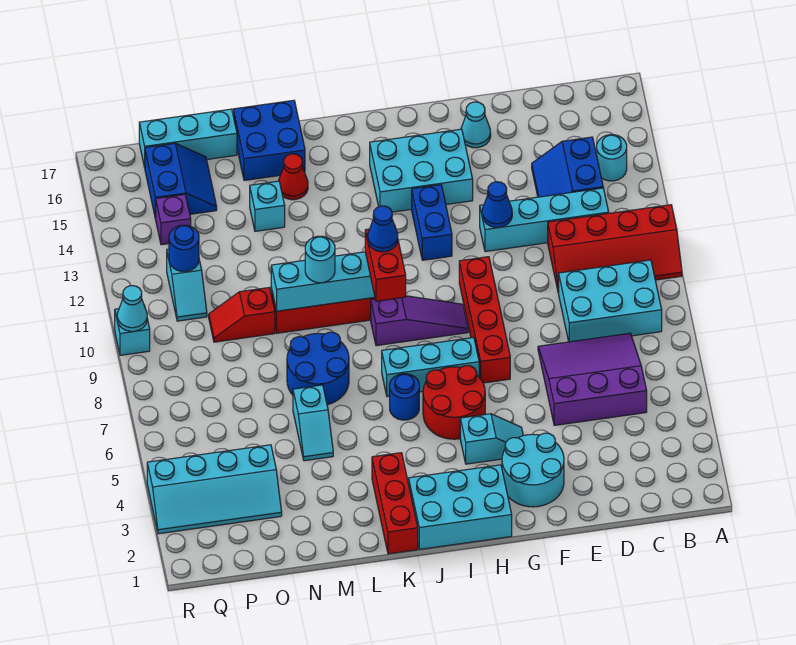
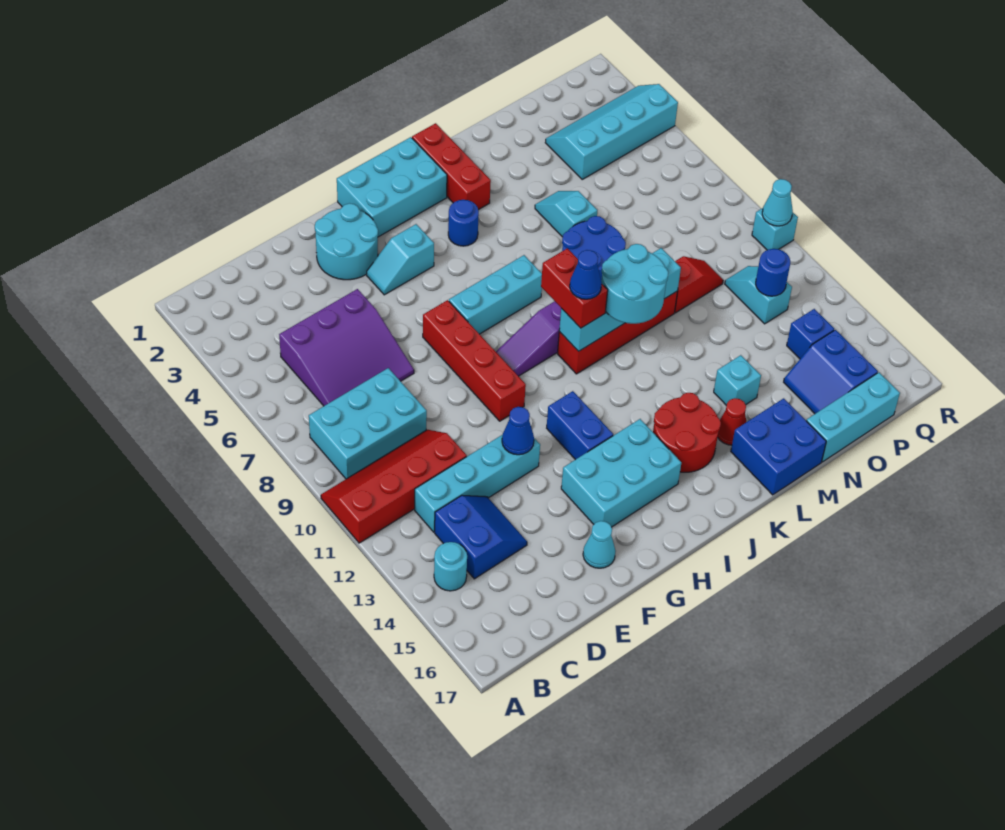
red 2x2 round brick [423,366,485,439] -> red 2x2 round brick moved to [653,393,721,472]
blue 1x1 round brick [390,374,419,420] -> blue 1x1 round brick moved to [448,200,479,246]
cyan 1x1 round brick [305,236,335,283] -> cyan 2x2 round brick [601,244,668,324]
purple 1x1 brick [156,194,191,245] -> blue 1x1 brick [787,309,834,359]

